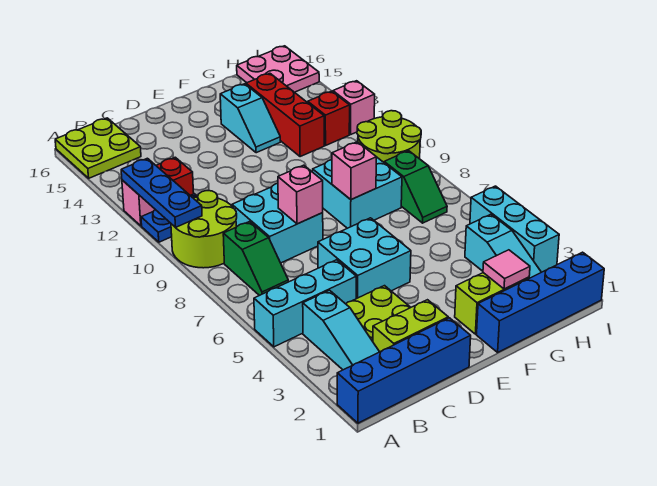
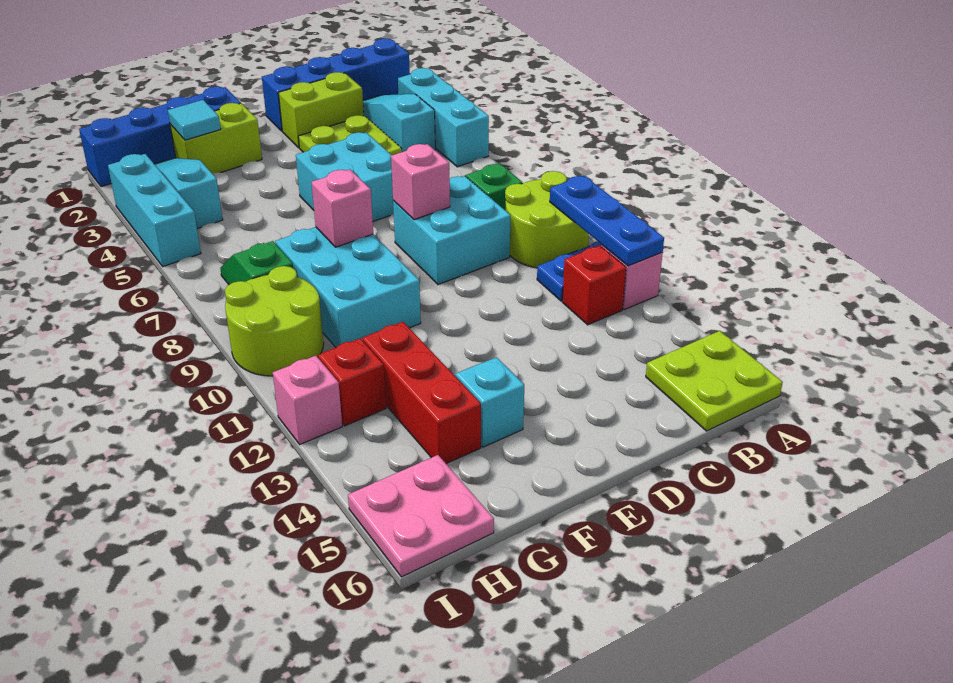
cyan 1x3 brick [254,260,356,347] -> cyan 1x3 brick turned to [398,68,489,167]
cyan 2x2 brick [313,157,402,228] -> cyan 2x3 brick [275,227,421,348]
pink 1x1 tile [483,250,530,289] -> cyan 1x1 tile [168,100,221,140]

